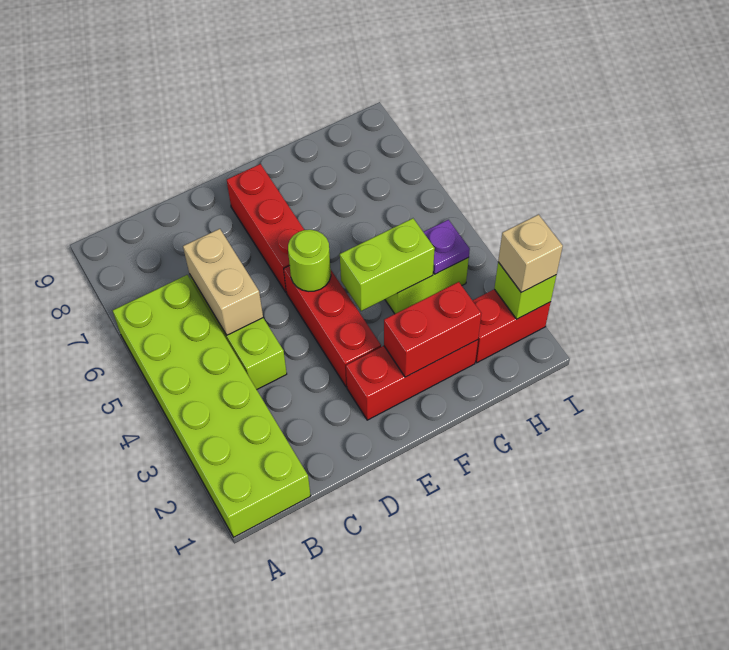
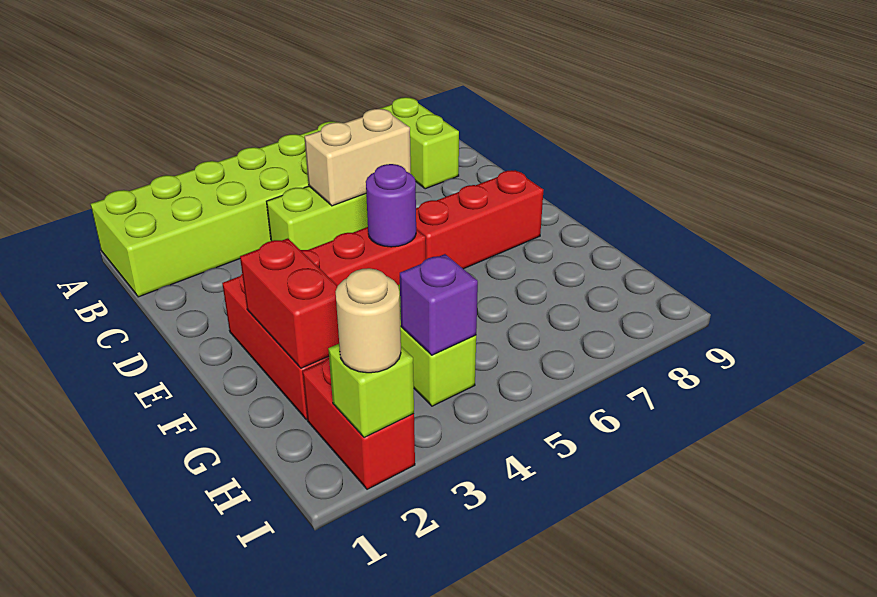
lime 1x1 round brick [288,230,331,291] -> purple 1x1 round brick [366,164,416,247]
lime 1x2 brick [340,218,435,311] -> lime 1x2 brick moved to [380,97,459,189]
purple 1x1 plate [424,220,470,274] -> purple 1x1 brick [400,254,478,355]
tan 1x1 brick [498,215,563,292] -> tan 1x1 round brick [335,268,401,373]

